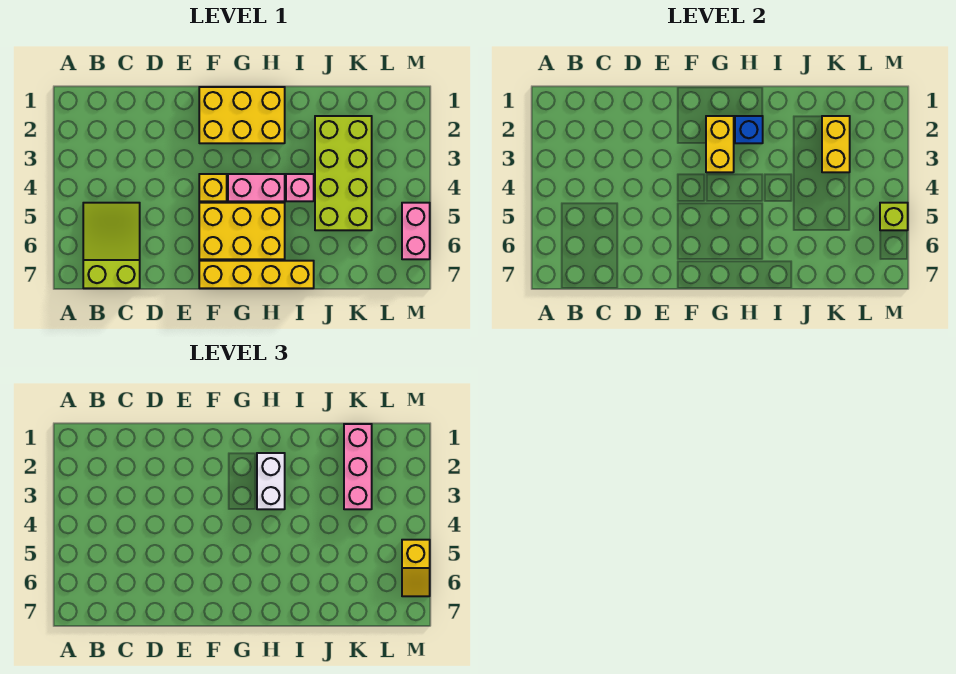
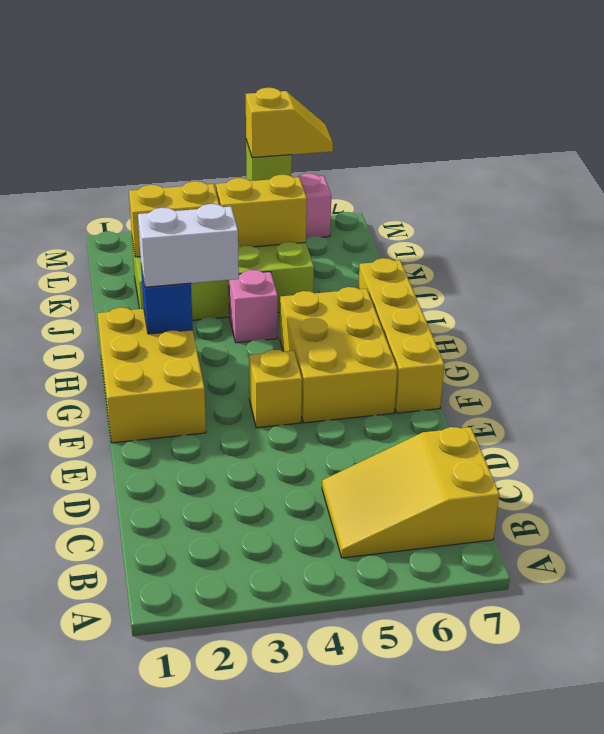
lime 2x3 slope [83,203,140,288] -> yellow 2x3 slope [322,427,499,558]
yellow 1x2 brick [706,116,734,172] -> yellow 1x2 brick moved to [216,175,307,247]
pink 1x2 brick [228,174,285,201] -> none
pink 1x3 brick [344,424,372,509] -> none

